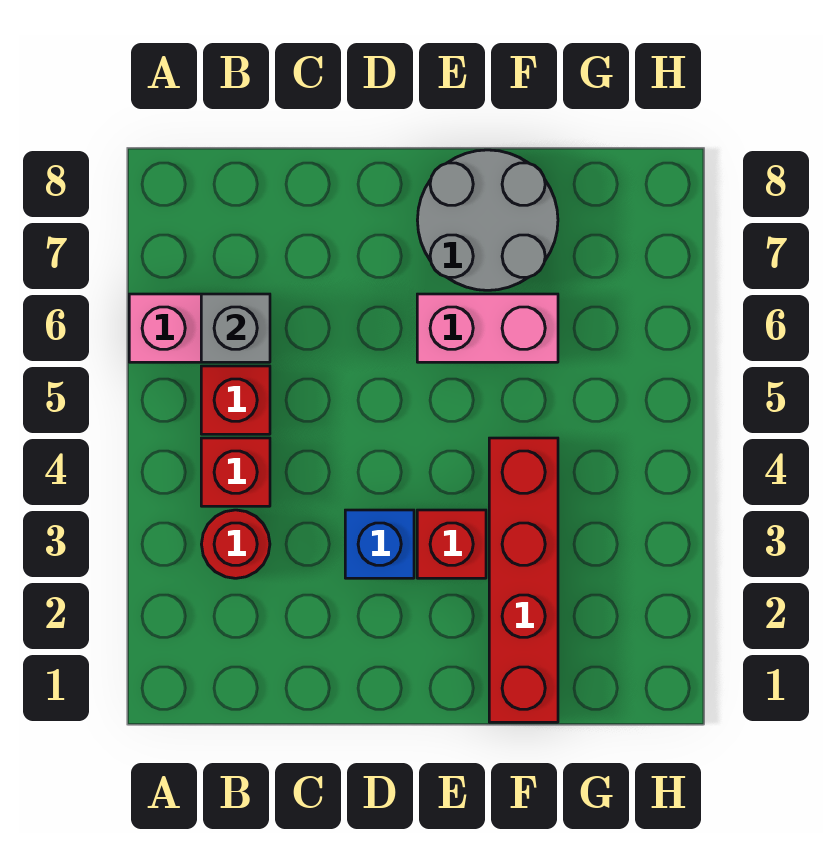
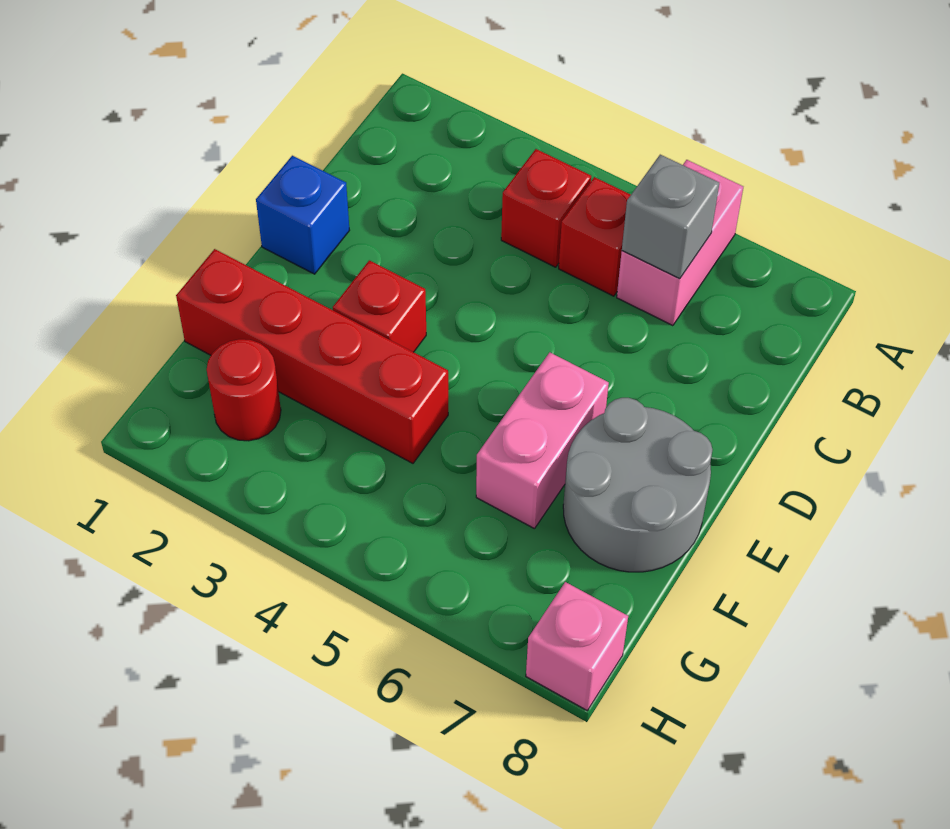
red 1x1 round brick [201,510,270,578] -> red 1x1 round brick moved to [207,339,281,441]
blue 1x1 brick [345,510,414,578] -> blue 1x1 brick moved to [256,156,350,274]
none -> pink 1x1 brick [526,582,628,710]

